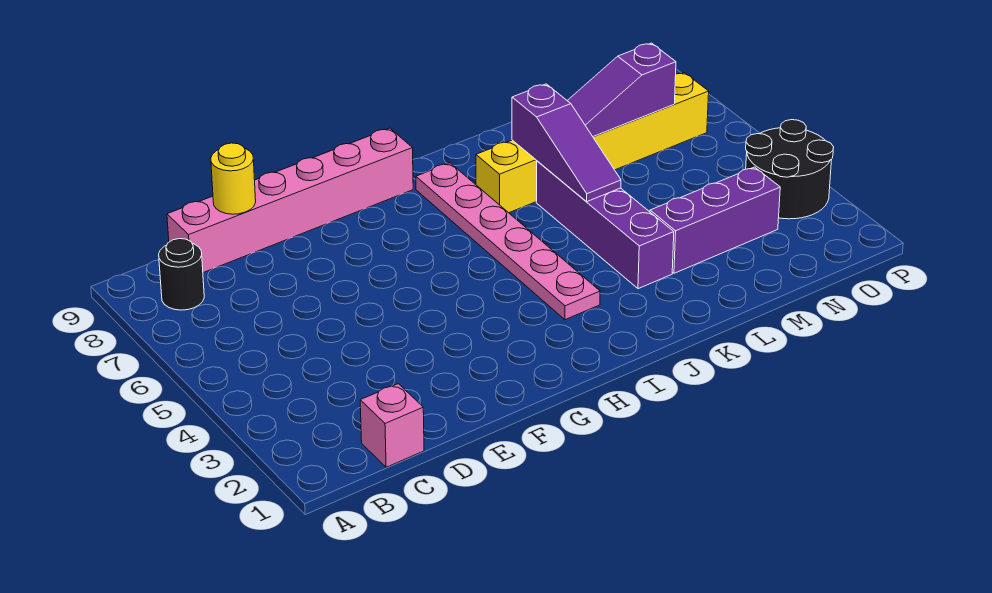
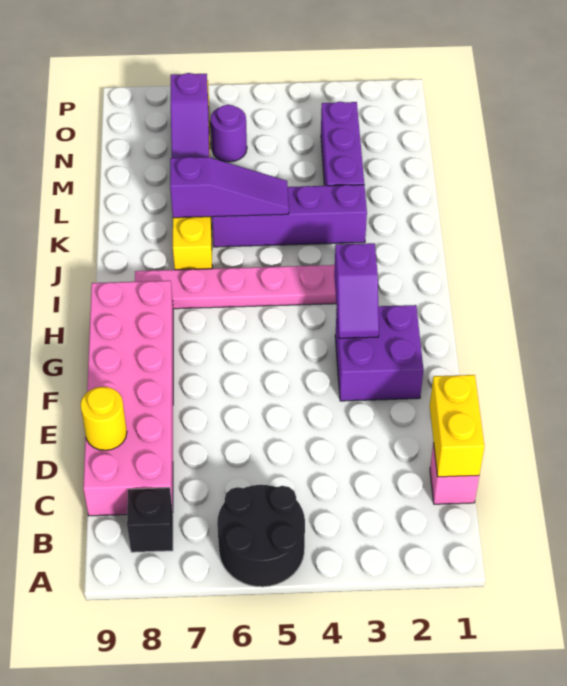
black 1x1 round brick [159,239,204,310] -> black 1x1 brick [127,488,173,552]
none -> yellow 1x2 brick [430,375,484,477]
pink 1x6 brick [167,128,413,273] -> pink 2x6 brick [83,281,173,516]
none -> purple 2x2 brick [335,305,423,401]
none -> purple 1x2 slope [334,243,379,338]
none -> purple 1x1 round brick [211,105,247,162]
black 2x2 round brick [746,120,834,219] -> black 2x2 round brick moved to [217,485,305,587]

